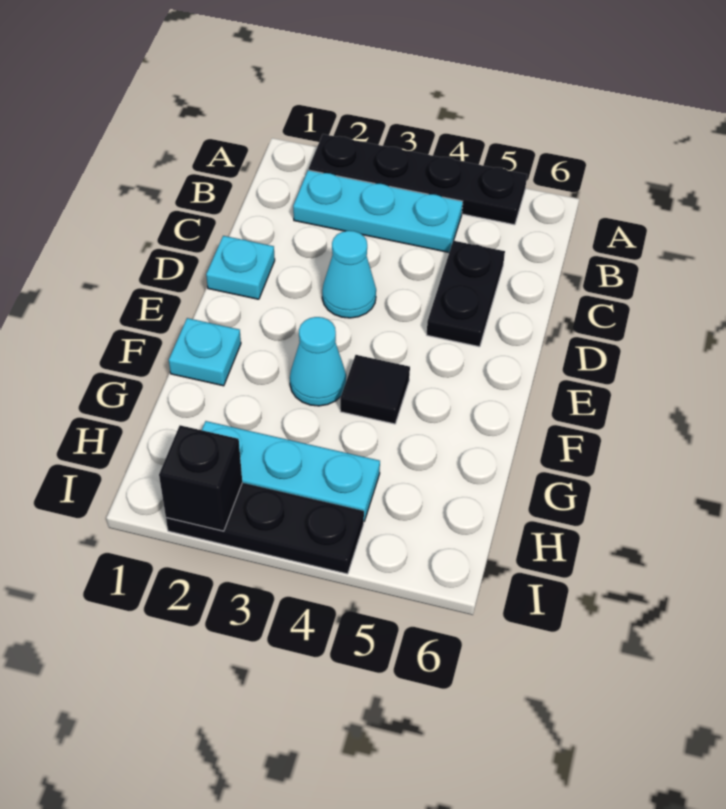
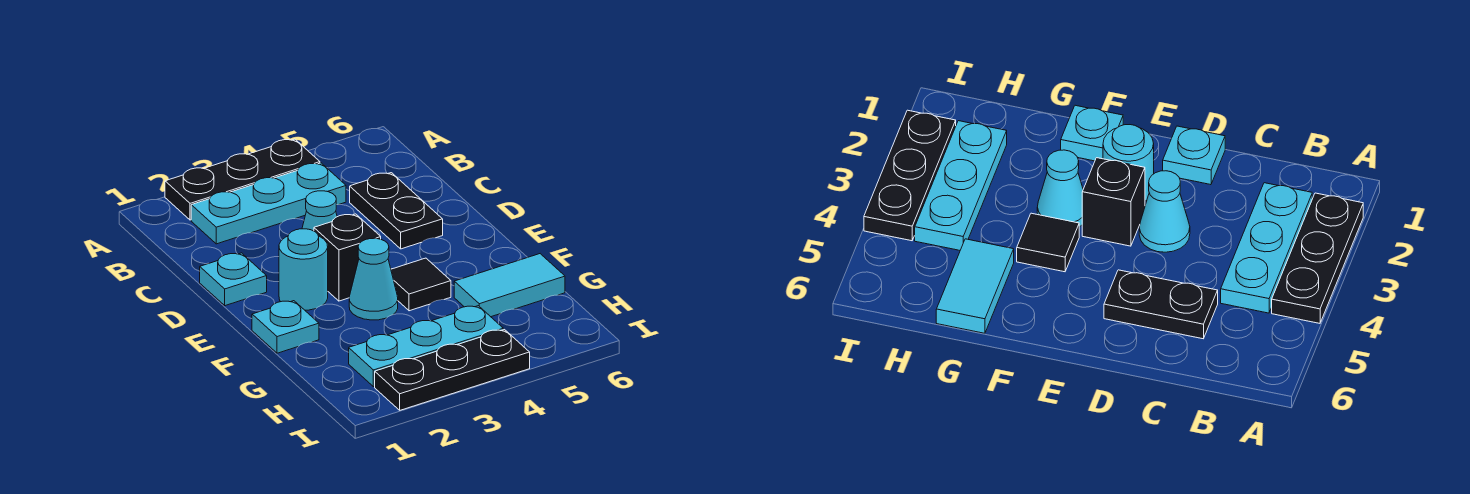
black 1x4 plate [309,134,527,225] -> black 1x3 plate [165,139,320,220]
none -> cyan 1x1 round brick [279,229,328,310]
none -> cyan 1x2 tile [454,254,565,317]
black 1x1 brick [159,425,242,531] -> black 1x1 brick moved to [314,214,381,301]

